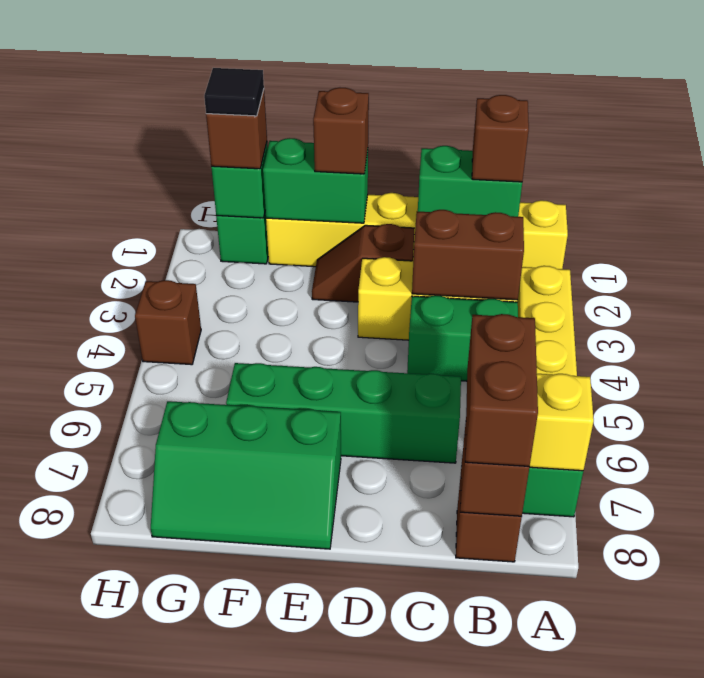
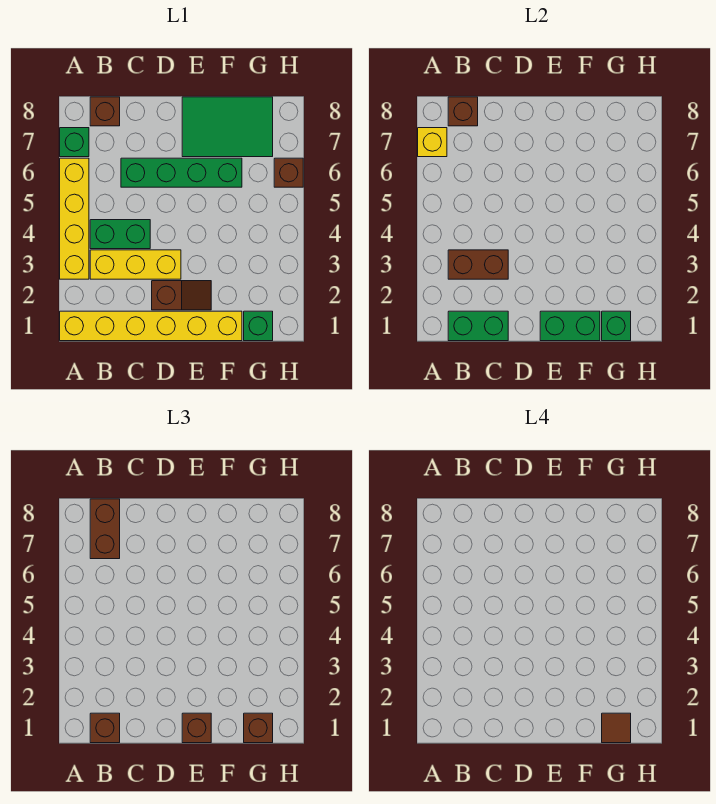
green 2x3 slope [151,401,341,549] -> green 2x3 tile [182,97,273,157]
black 1x1 tile [204,68,264,116] -> brown 1x1 tile [602,713,631,743]
brown 1x1 brick [135,280,201,365] -> brown 1x1 brick moved to [274,158,303,187]

